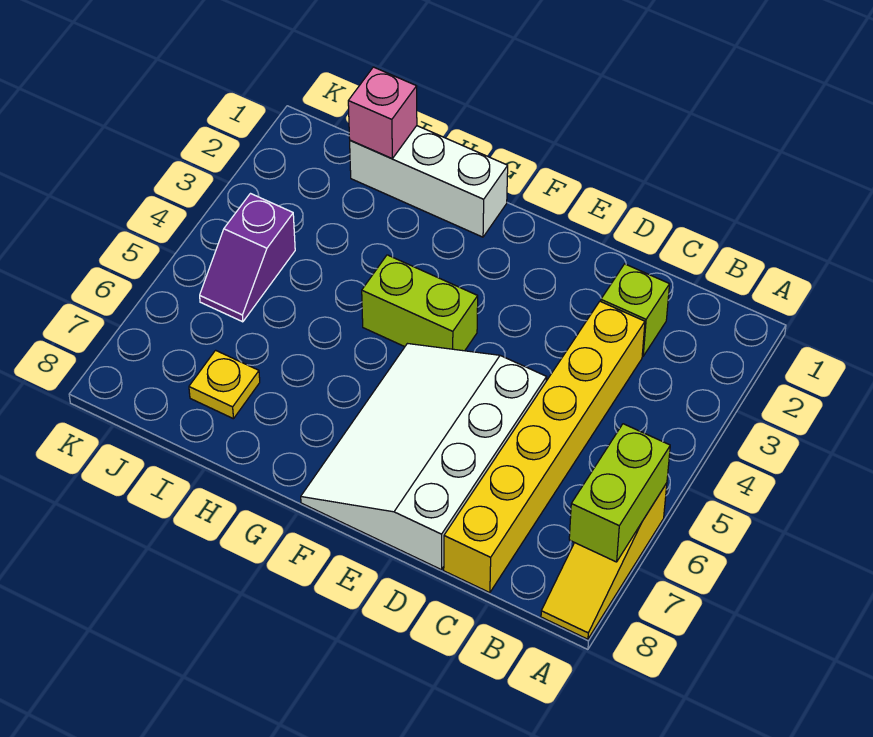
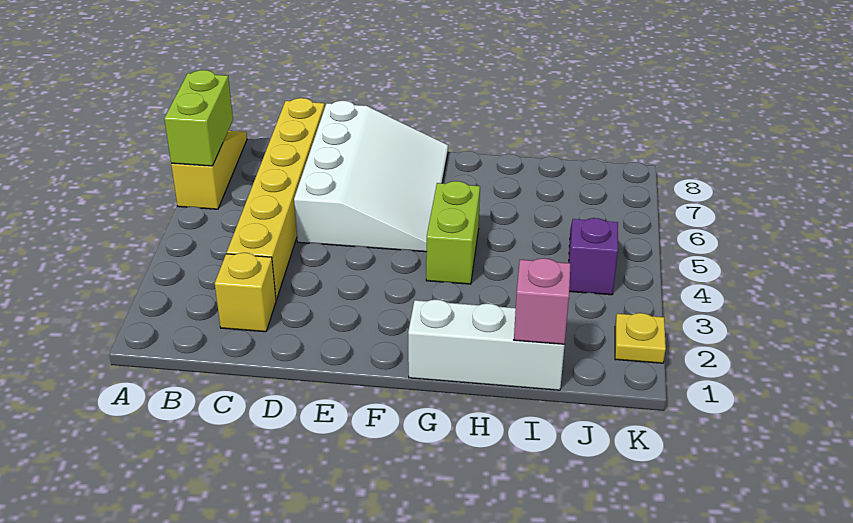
lime 1x1 brick [601,264,670,356] -> yellow 1x1 brick [215,253,276,332]
lime 1x2 brick [362,255,478,351] -> lime 1x2 brick turned to [426,181,480,284]
yellow 1x1 plate [189,350,260,419] -> yellow 1x1 plate moved to [615,313,666,363]

